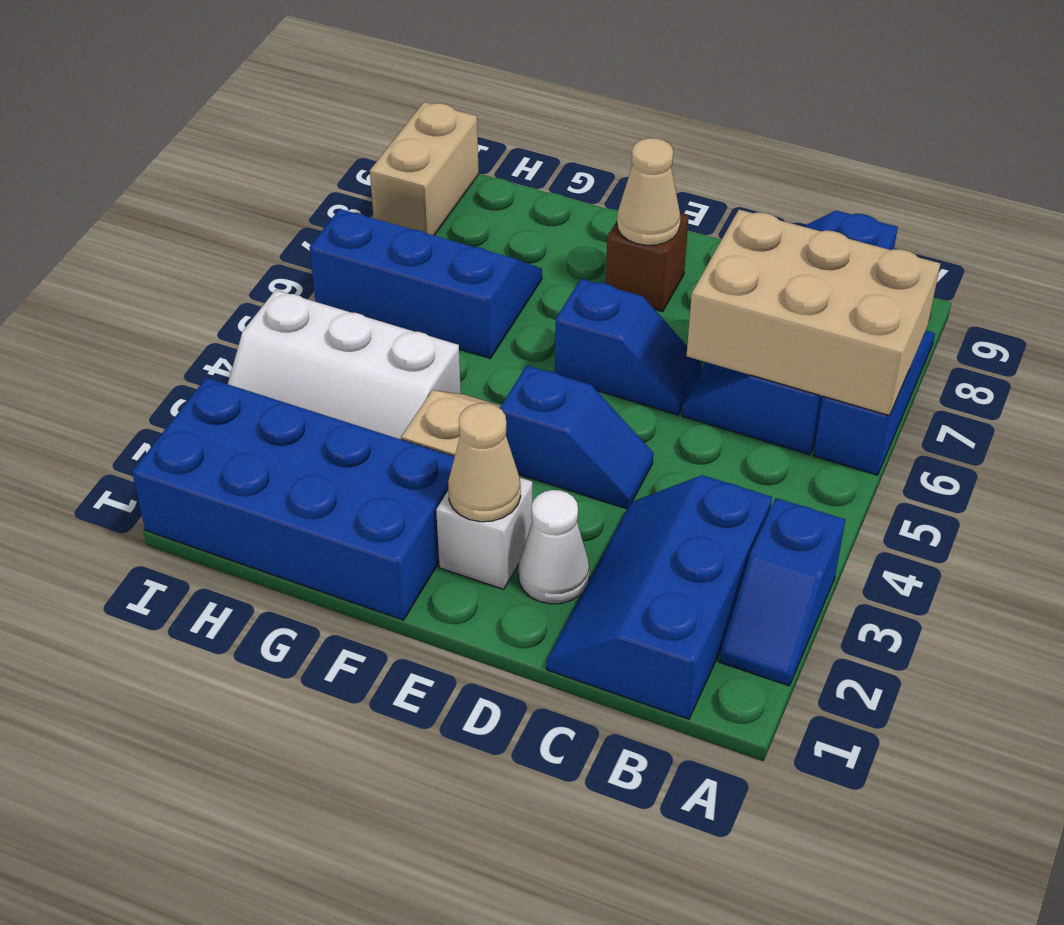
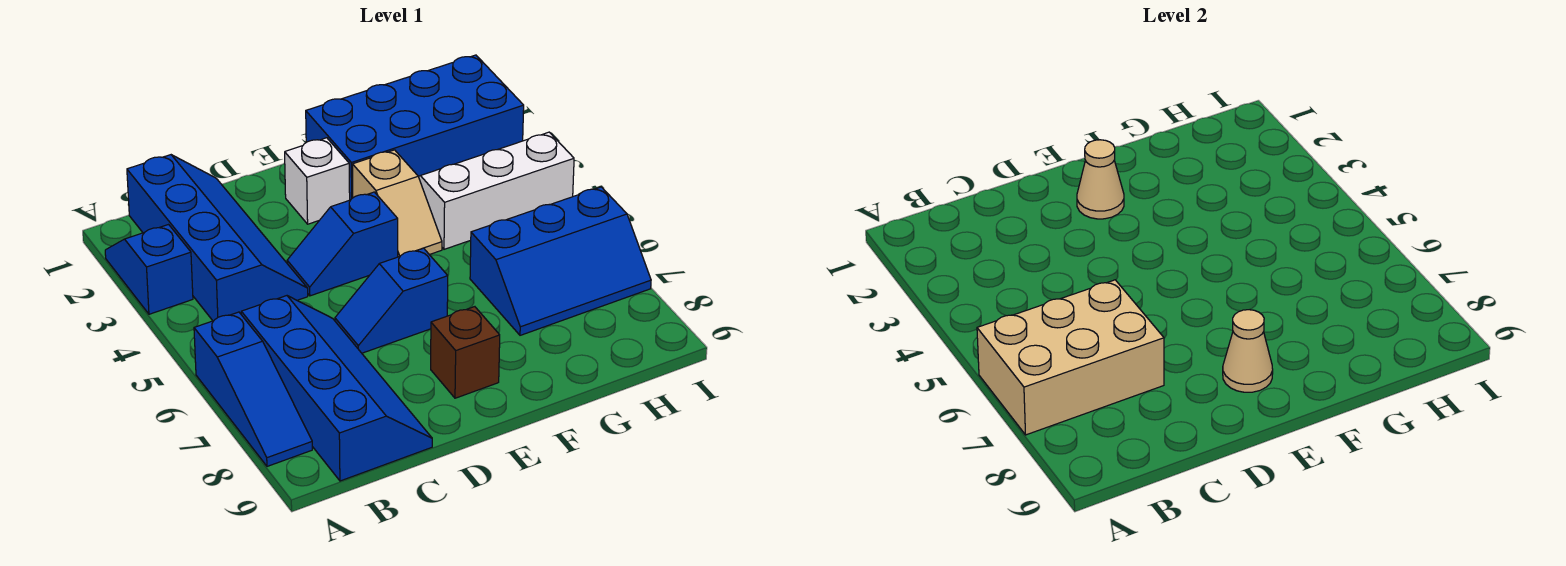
blue 2x3 slope [547,475,772,719] -> blue 2x4 slope [127,155,308,321]
white 1x1 cone [519,490,590,604] -> none
tan 1x2 brick [370,102,479,235] -> none

